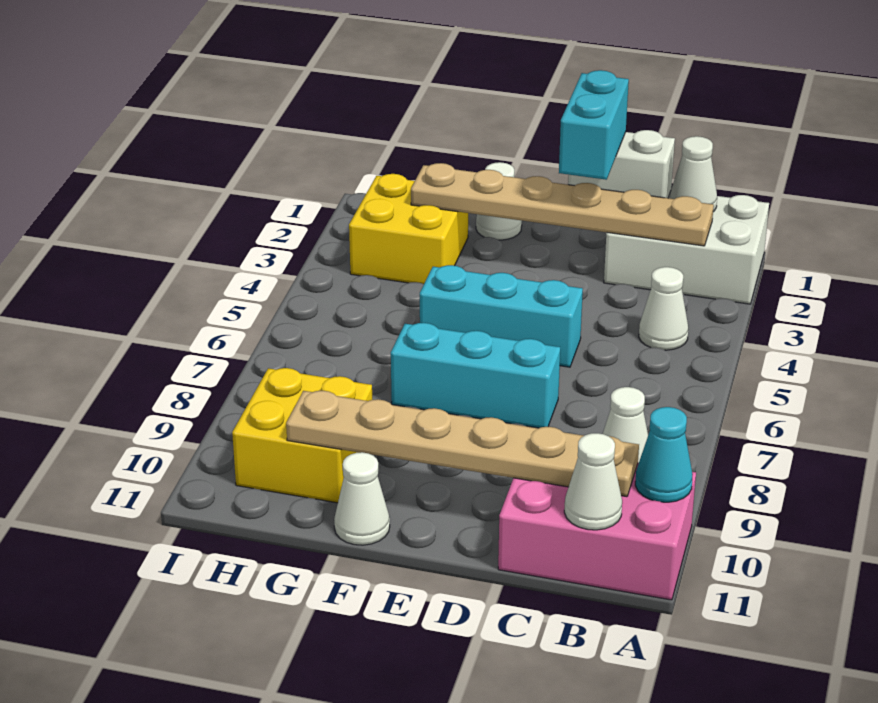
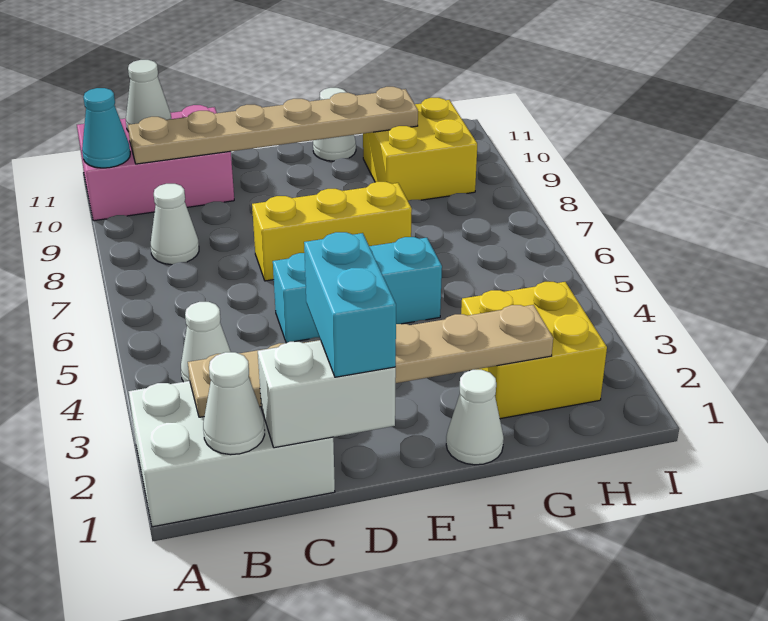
cyan 1x3 brick [391,323,560,428] -> yellow 1x3 brick [252,182,412,281]

